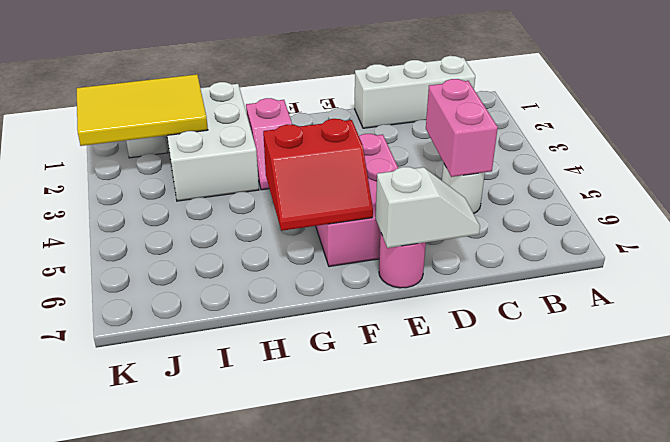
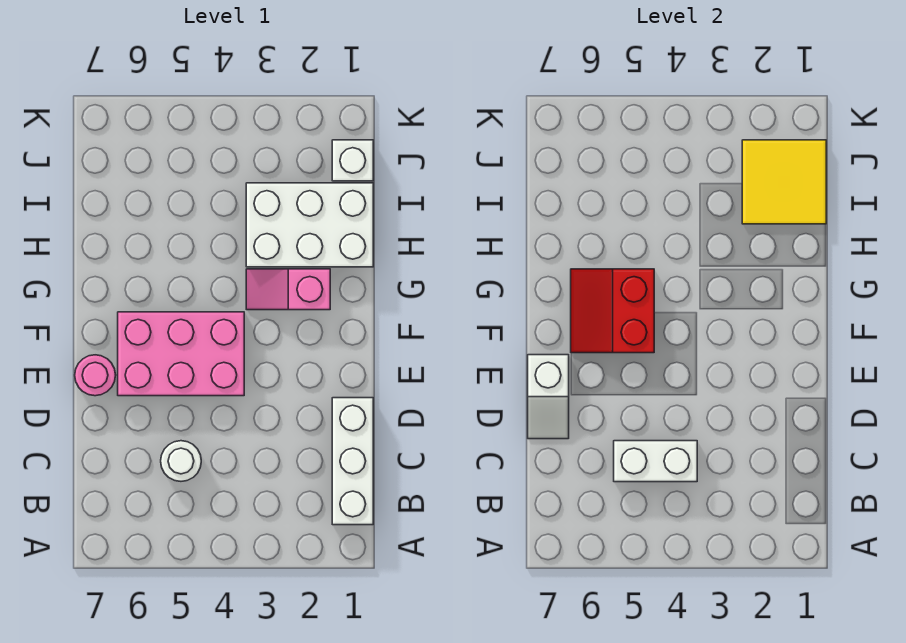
pink 1x2 brick [426,79,498,177] -> white 1x2 brick [614,441,697,482]
yellow 2x3 tile [77,74,208,146] -> yellow 2x2 tile [742,140,826,224]

